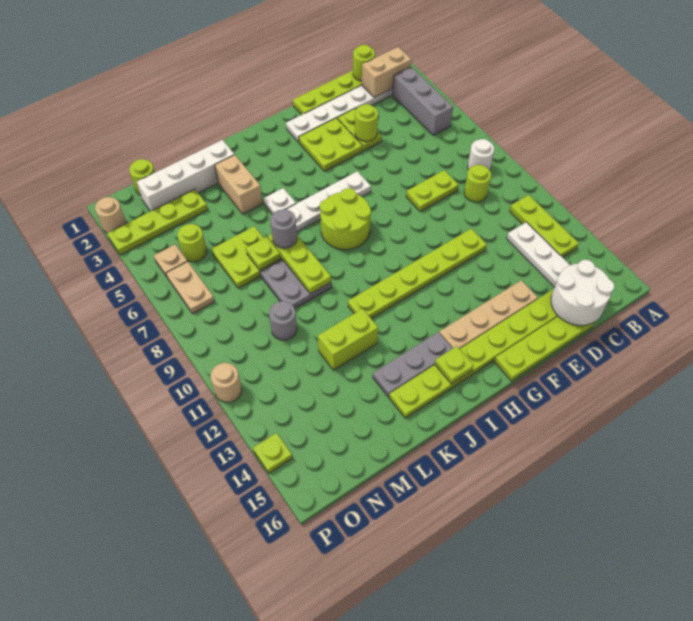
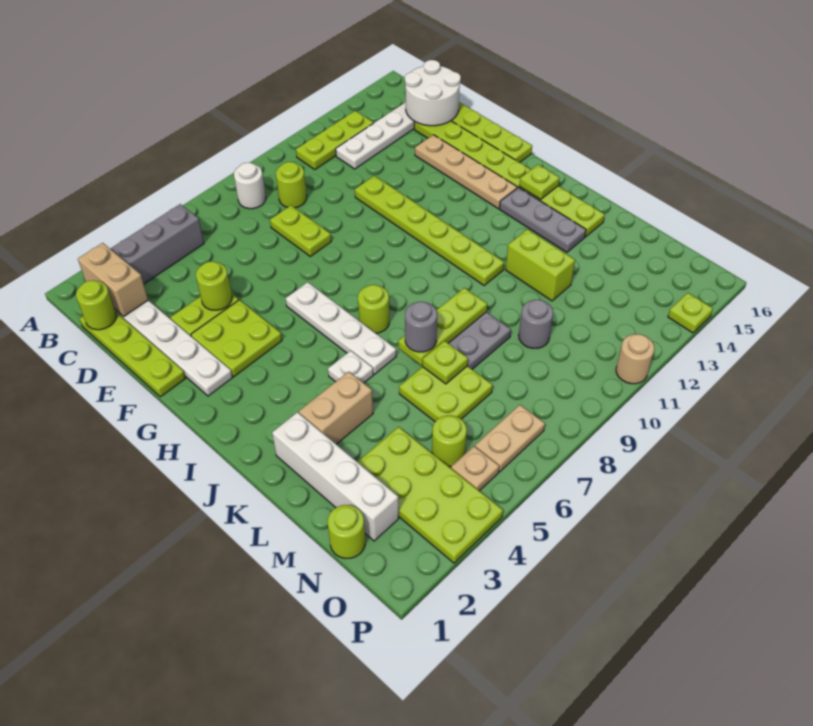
lime 2x2 round brick [320,188,371,250] -> lime 1x1 round brick [358,285,389,333]
lime 1x4 plate [107,189,208,255] -> lime 2x4 plate [358,427,503,563]
tan 1x1 round brick [95,197,126,233] -> none

